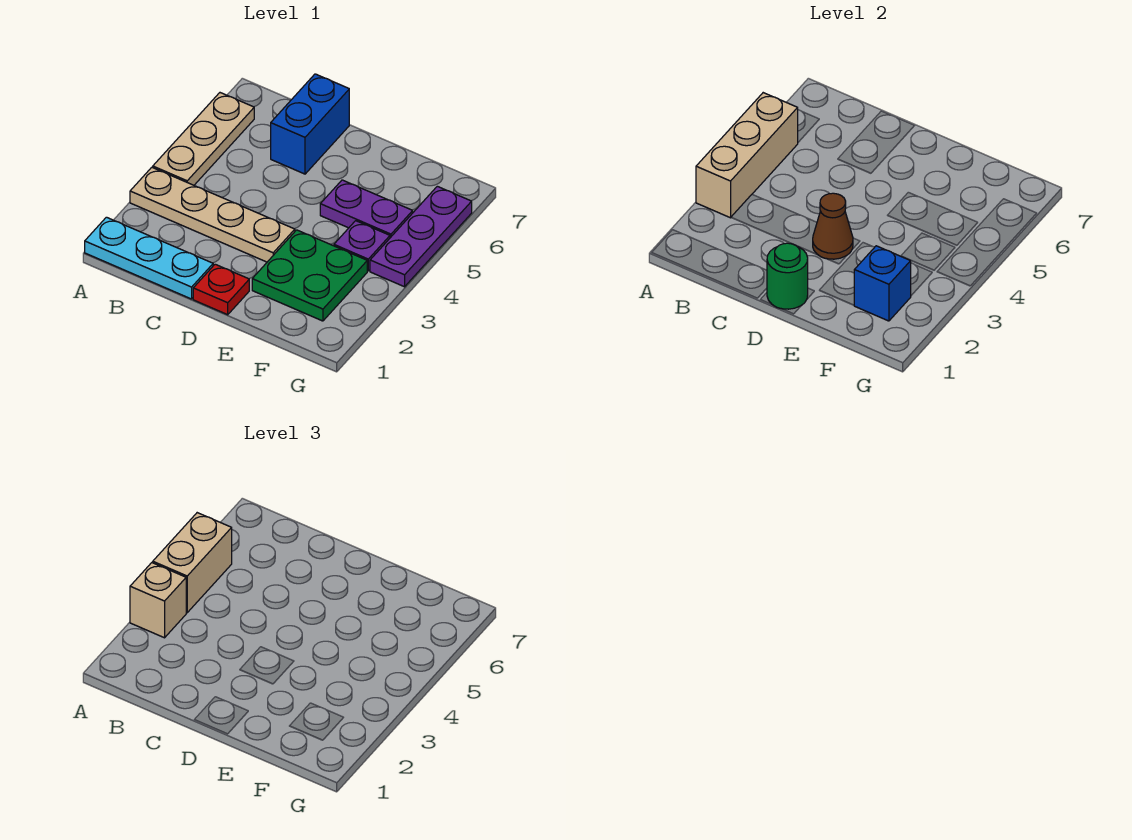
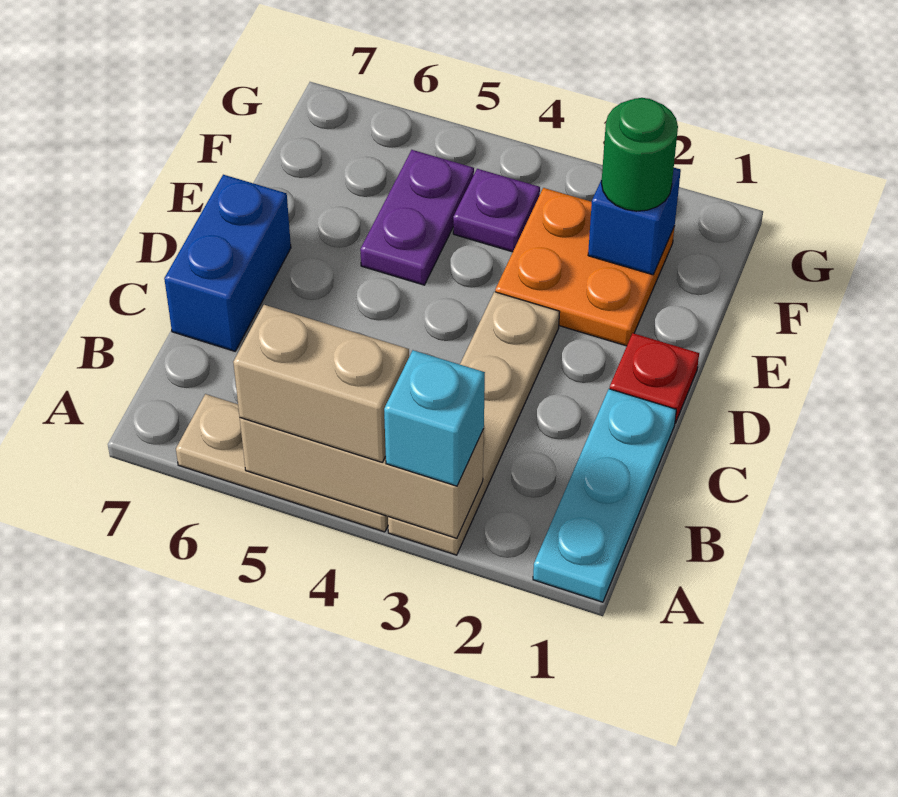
tan 1x1 brick [130,563,186,638] -> cyan 1x1 brick [384,350,485,486]
blue 1x2 brick [271,74,349,174] -> blue 1x2 brick turned to [164,175,291,351]
green 1x1 round brick [767,243,808,309] -> green 1x1 round brick moved to [601,98,678,211]
brown 1x1 cone [813,193,853,259] -> none
green 2x2 plate [252,230,367,321] -> orange 2x2 plate [495,188,675,346]
purple 1x3 plate [370,186,472,287] -> none

